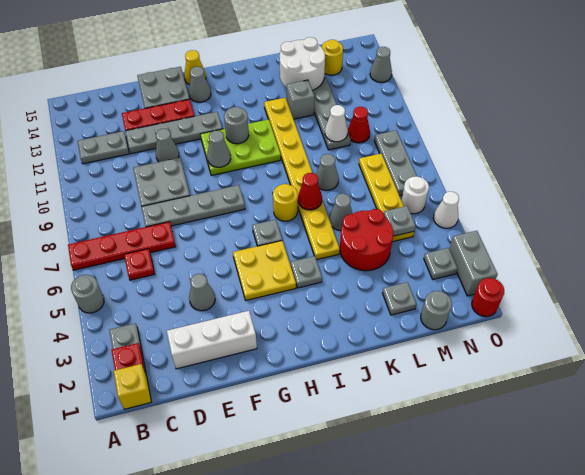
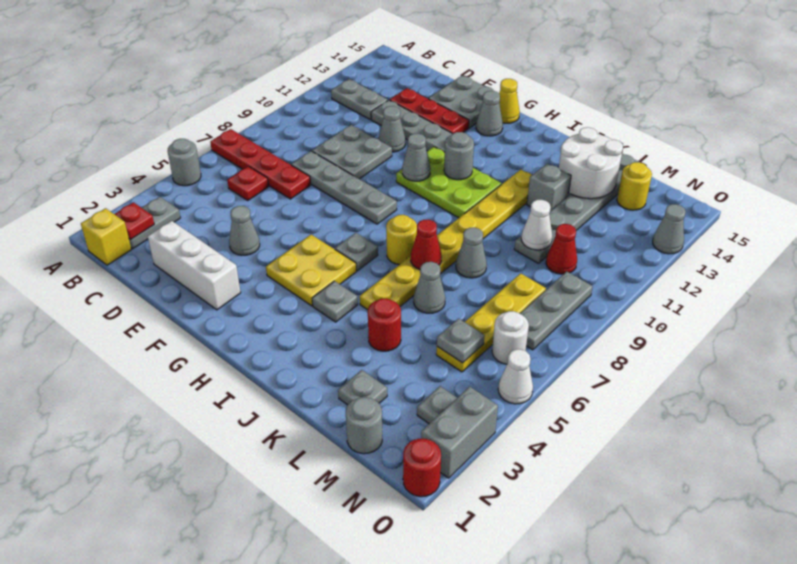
red 2x2 round brick [340,209,393,271] -> red 1x1 round brick [368,298,401,351]

